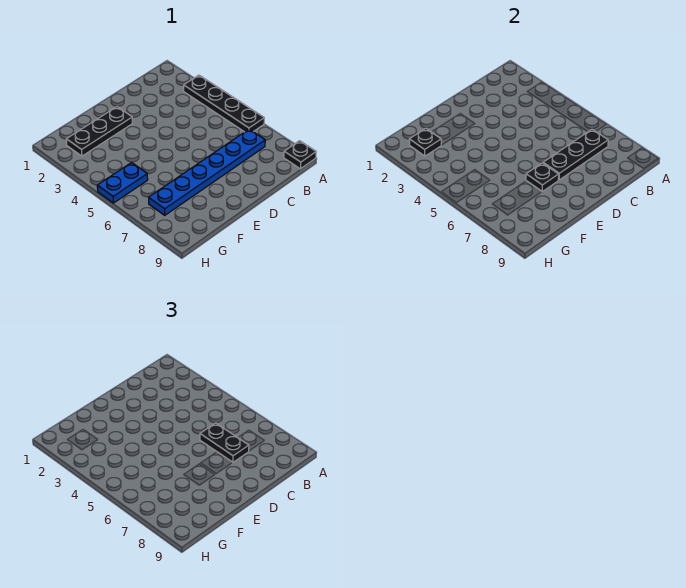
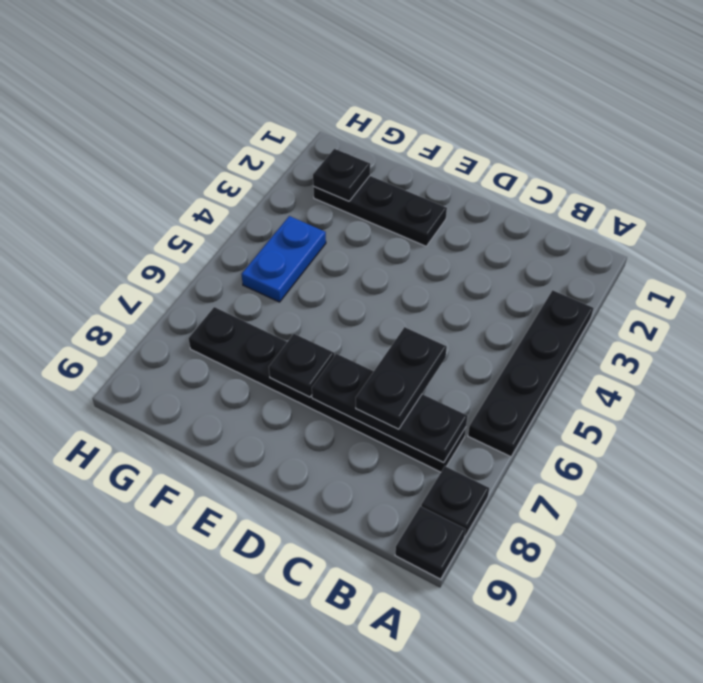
none -> black 1x1 plate [421,466,489,536]
blue 1x6 plate [149,129,265,215] -> black 1x6 plate [188,307,466,472]
blue 1x2 plate [97,163,148,203] -> blue 1x2 plate turned to [242,216,326,302]

